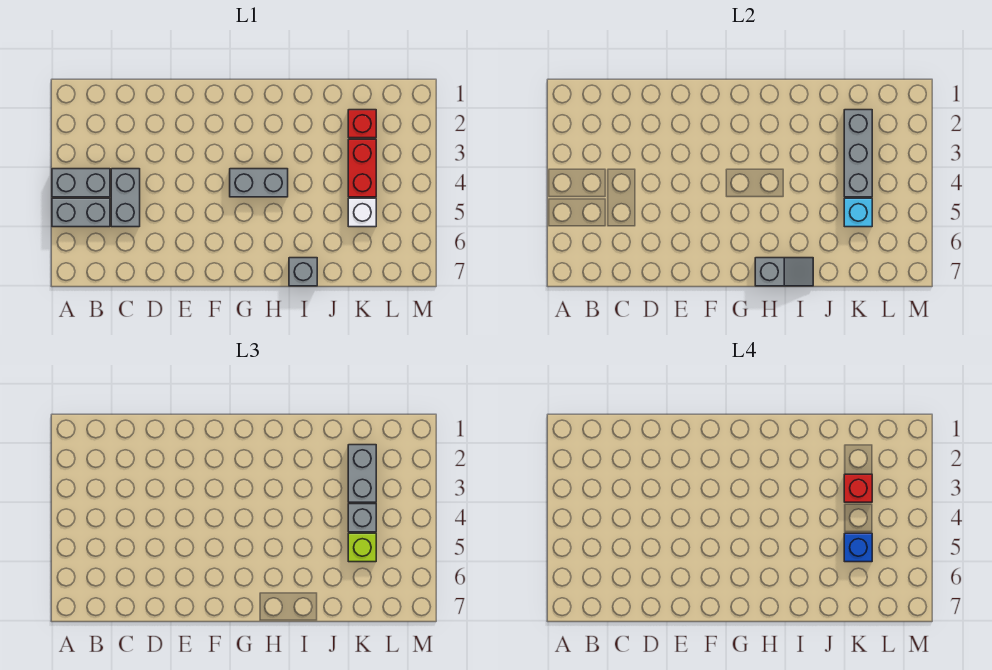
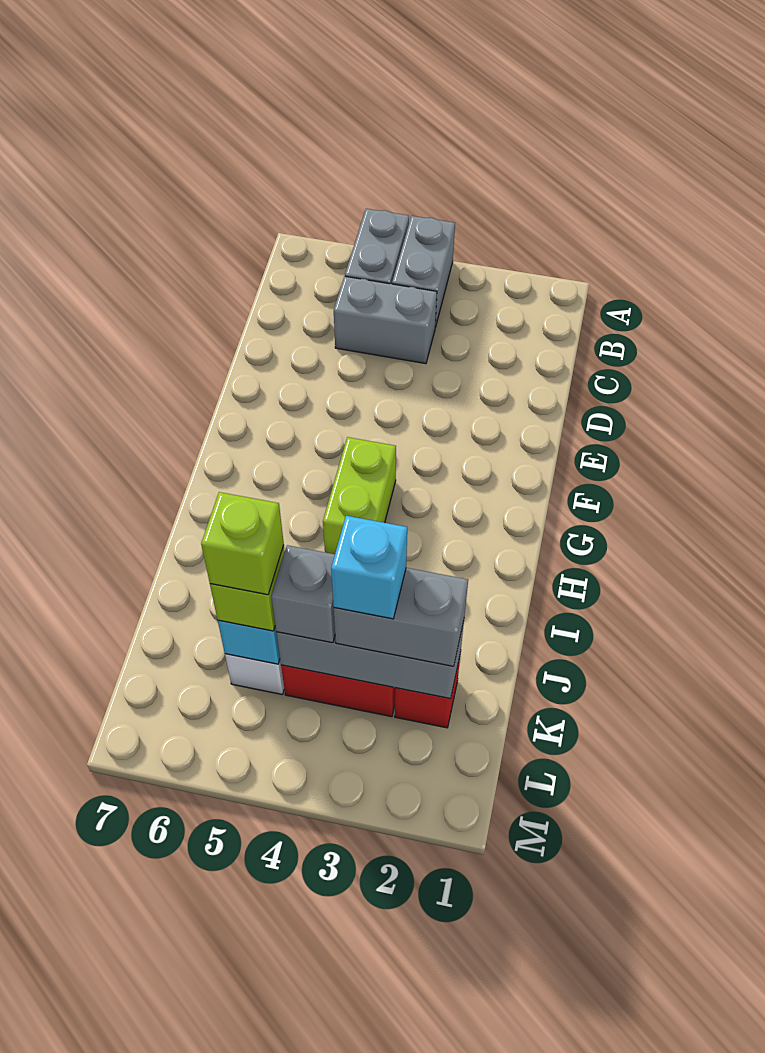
grey 1x2 brick [230,169,288,197] -> lime 1x2 brick [323,437,396,554]
grey 1x2 slope [755,258,813,286] -> none
grey 1x1 brick [289,258,317,286] -> none
red 1x1 brick [844,474,872,502] -> cyan 1x1 brick [331,516,407,619]
blue 1x1 brick [844,533,872,562] -> lime 1x1 brick [201,492,284,595]

